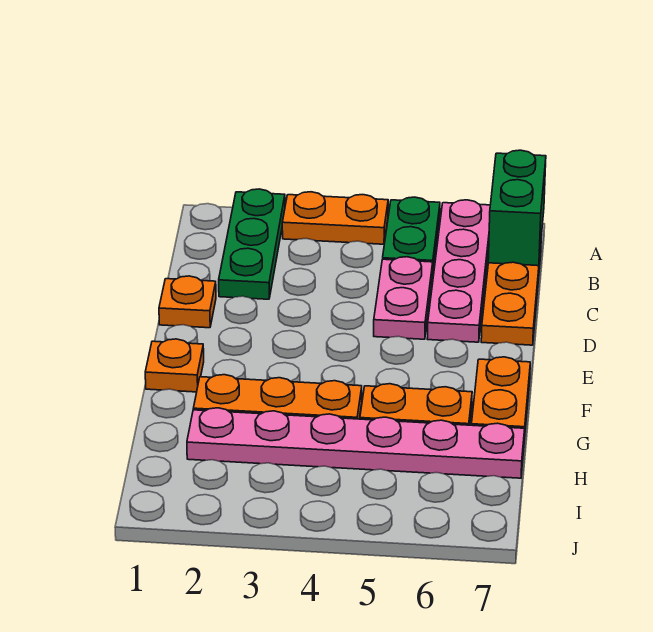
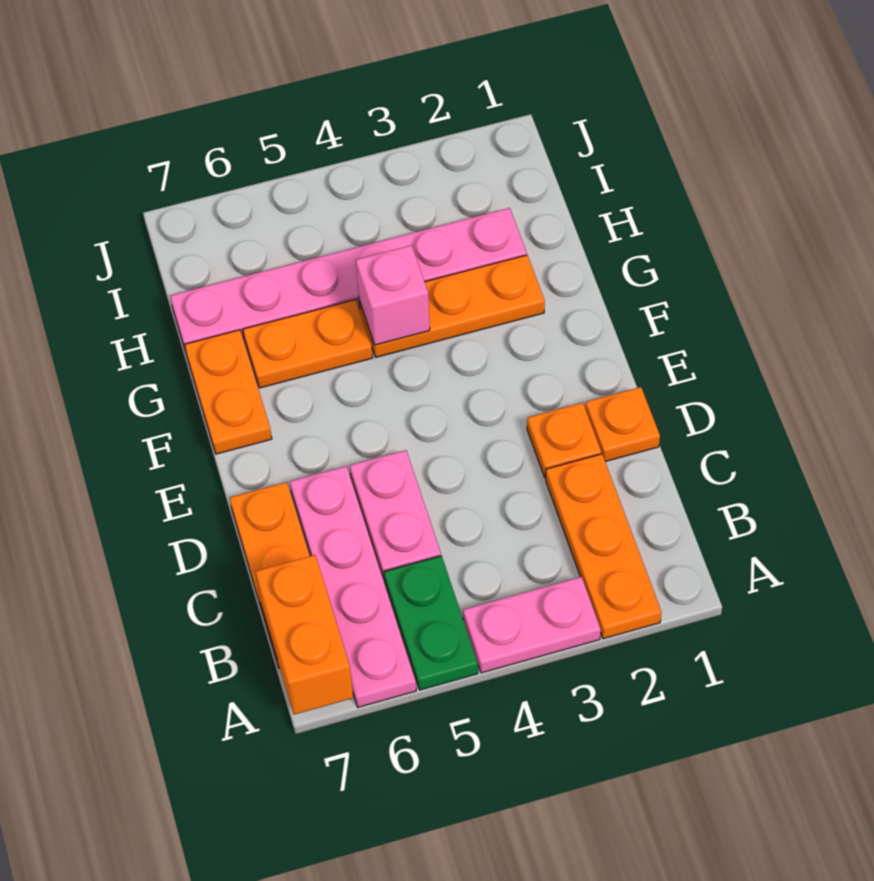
green 1x3 plate [219,189,285,299] -> orange 1x3 plate [546,454,662,639]
orange 1x2 plate [282,192,388,244] -> pink 1x2 plate [463,577,601,673]
green 1x2 brick [488,150,546,266] -> orange 1x2 brick [256,555,353,715]
orange 1x1 plate [145,339,204,392] -> orange 1x1 plate moved to [527,403,601,478]
none -> pink 1x1 brick [356,245,430,345]

